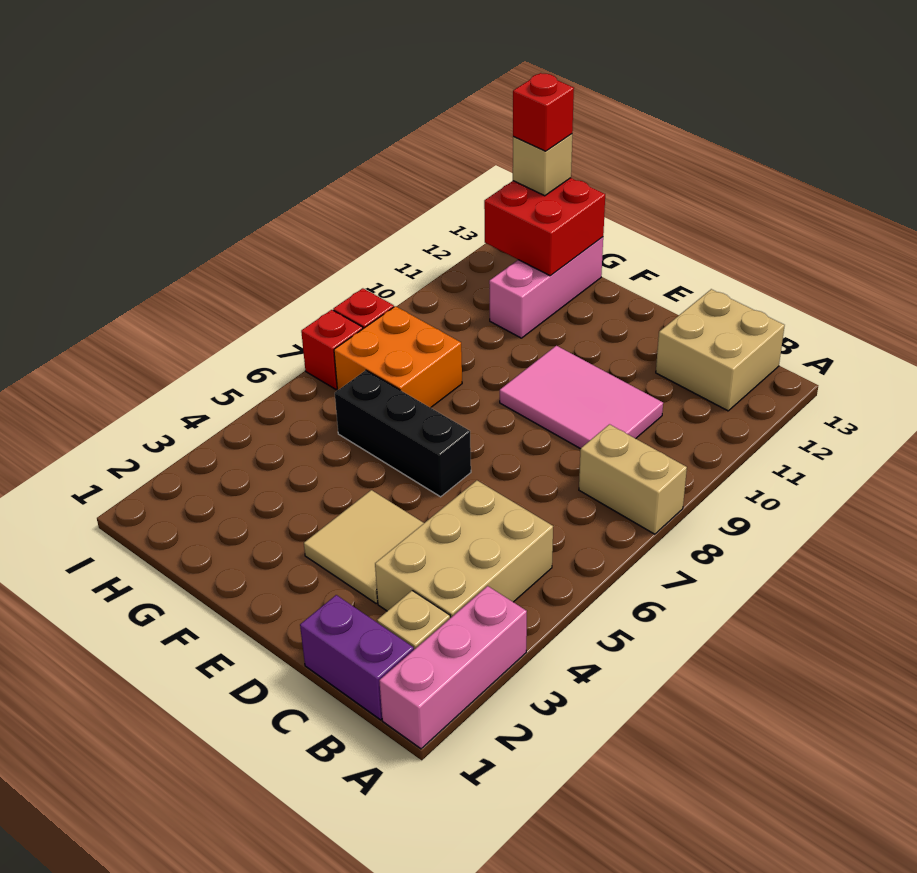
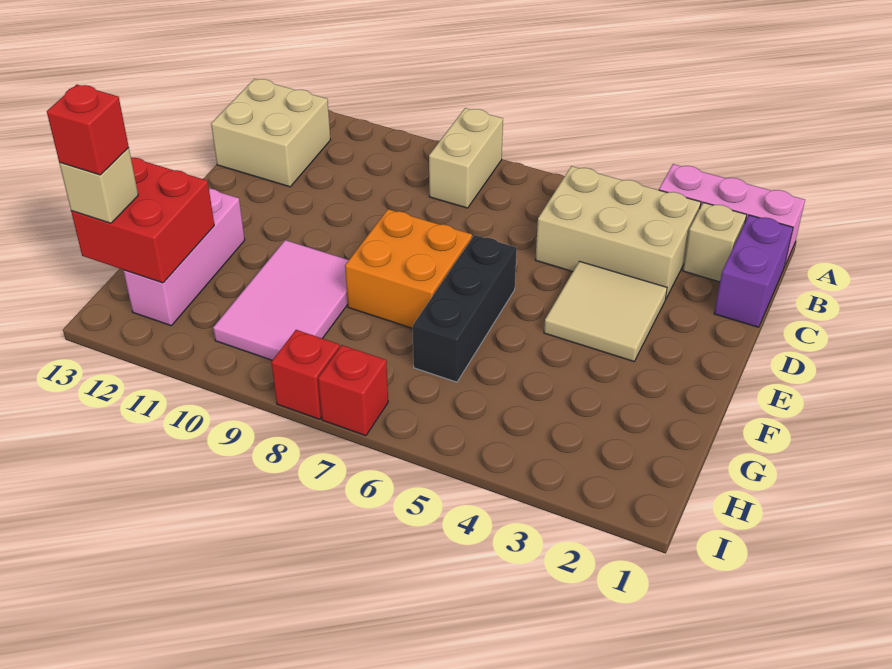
pink 2x3 tile [500,346,663,449] -> pink 2x3 tile moved to [213,240,349,360]
orange 2x2 brick [334,306,462,408] -> orange 2x2 brick moved to [345,209,472,329]
pink 1x3 brick [489,237,603,338] -> pink 1x3 brick turned to [123,189,245,326]

